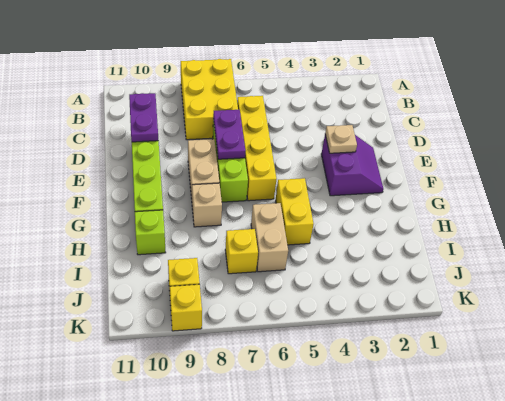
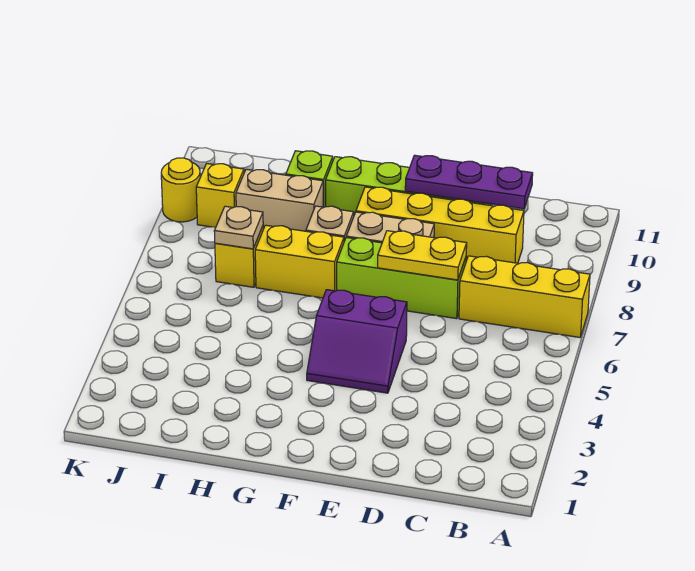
yellow 2x3 brick [181,59,238,140] -> yellow 1x3 brick [459,256,590,337]
yellow 1x4 brick [237,96,277,201] -> yellow 1x4 brick moved to [356,187,524,263]
purple 1x2 plate [129,93,158,142] -> purple 1x3 plate [405,155,533,209]
purple 1x2 plate [213,110,245,159] -> yellow 1x2 plate [378,231,467,280]
purple 2x2 slope [321,135,383,196] -> purple 2x2 slope moved to [307,290,407,393]
tan 1x1 plate [325,125,357,153] -> tan 1x1 plate moved to [214,206,263,249]
yellow 1x2 brick [276,178,314,245] -> yellow 1x2 brick moved to [255,225,344,298]
tan 1x2 brick [251,203,288,272] -> tan 1x2 brick moved to [236,169,323,231]
yellow 1x1 brick [170,284,202,331] -> yellow 1x1 round brick [161,158,200,222]

